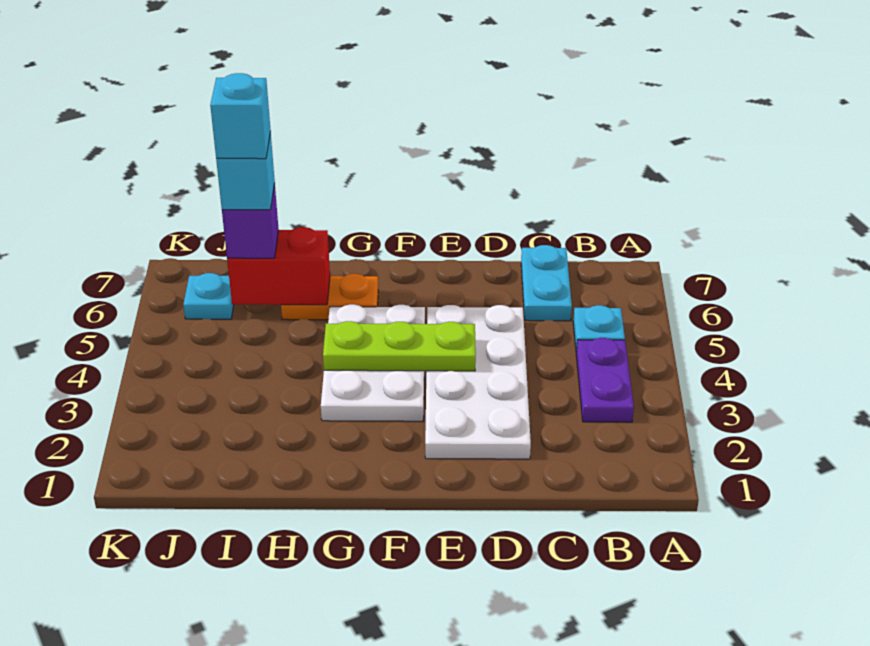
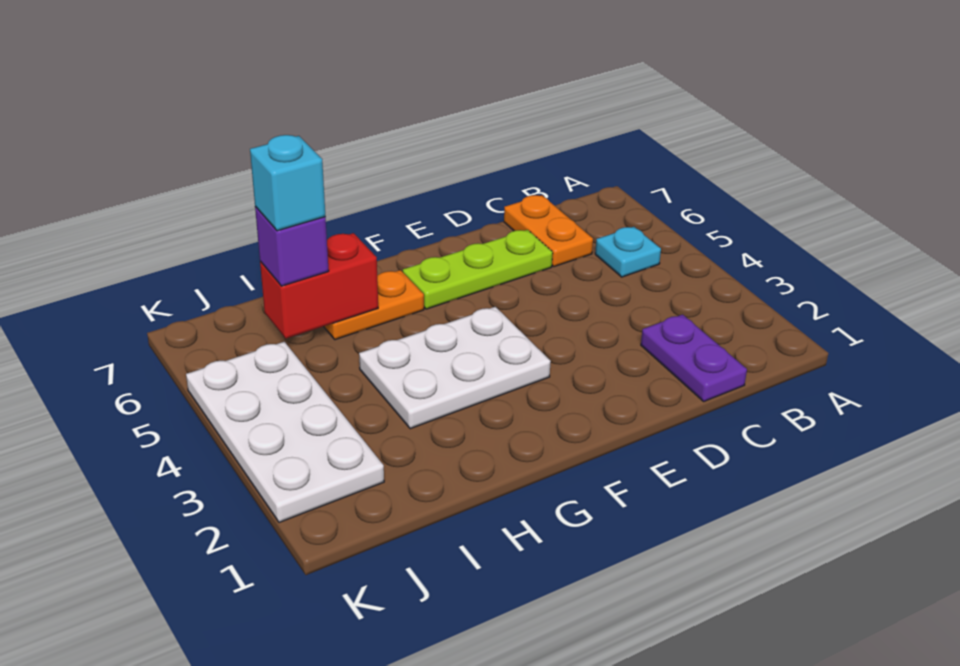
purple 1x2 plate [576,338,634,422] -> purple 1x2 plate moved to [641,315,747,401]
cyan 1x2 plate [521,245,572,321] -> orange 1x2 plate [504,195,593,267]
white 2x4 plate [425,305,531,459] -> white 2x4 plate moved to [186,342,384,522]
lime 1x3 plate [323,321,476,371] -> lime 1x3 plate moved to [403,230,553,309]
white 2x3 plate [321,304,425,421] -> white 2x3 plate turned to [359,307,551,429]
cyan 1x1 brick [210,73,271,159] -> none
cyan 1x1 plate [183,273,234,319] -> none

